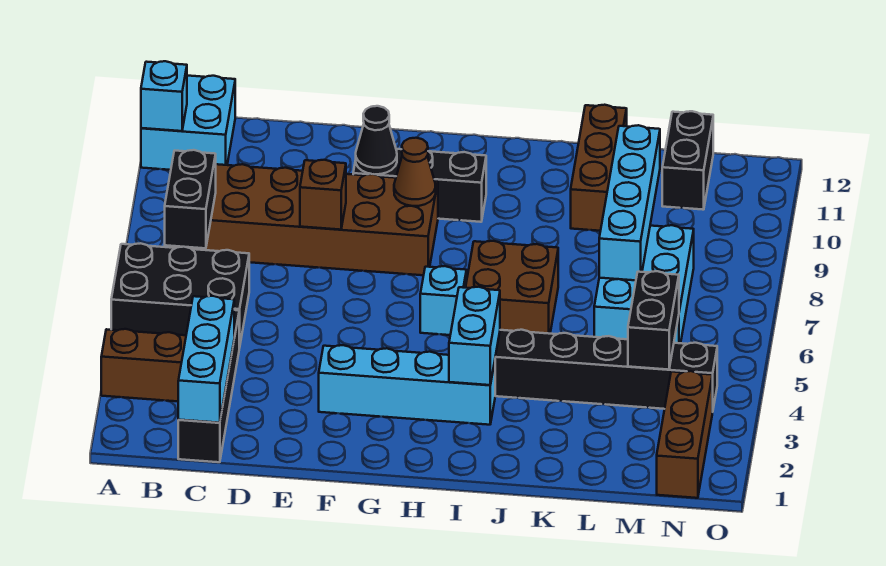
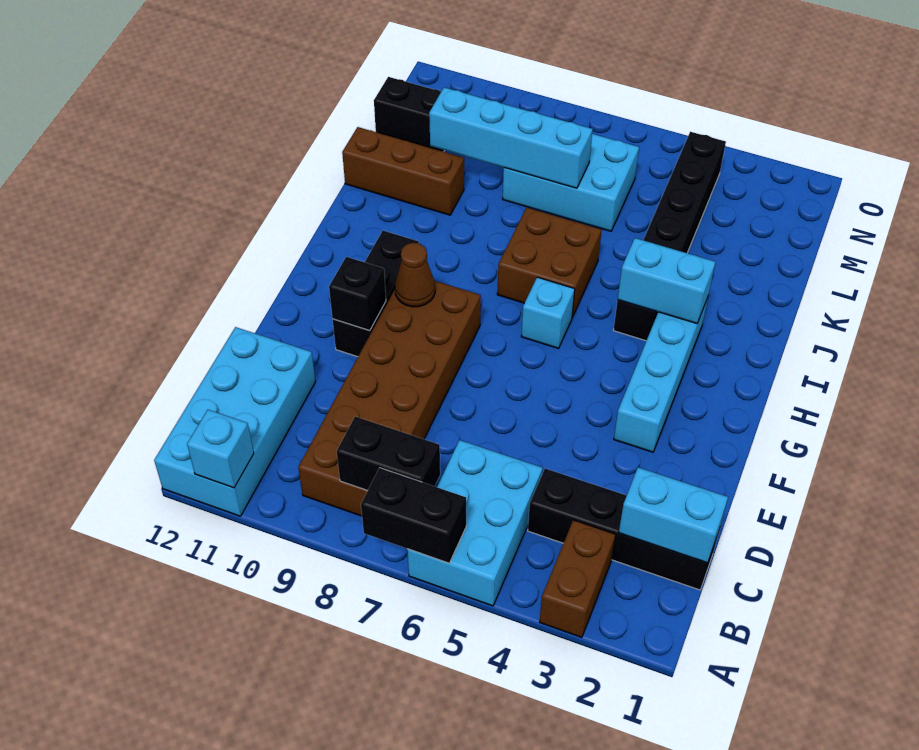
black 2x3 brick [111,243,249,348] -> cyan 2x3 brick [407,440,543,606]
cyan 2x2 brick [141,76,235,170] -> cyan 2x4 brick [154,327,315,516]
cyan 1x3 brick [178,296,234,423] -> cyan 1x2 brick [619,467,728,563]
brown 1x1 brick [300,160,346,230] -> none
black 1x1 cone [356,106,397,174] -> black 1x1 brick [329,257,386,331]
black 1x2 brick [628,271,679,370] -> black 1x2 brick moved to [361,468,466,563]
brown 1x3 brick [657,371,712,498] -> none

